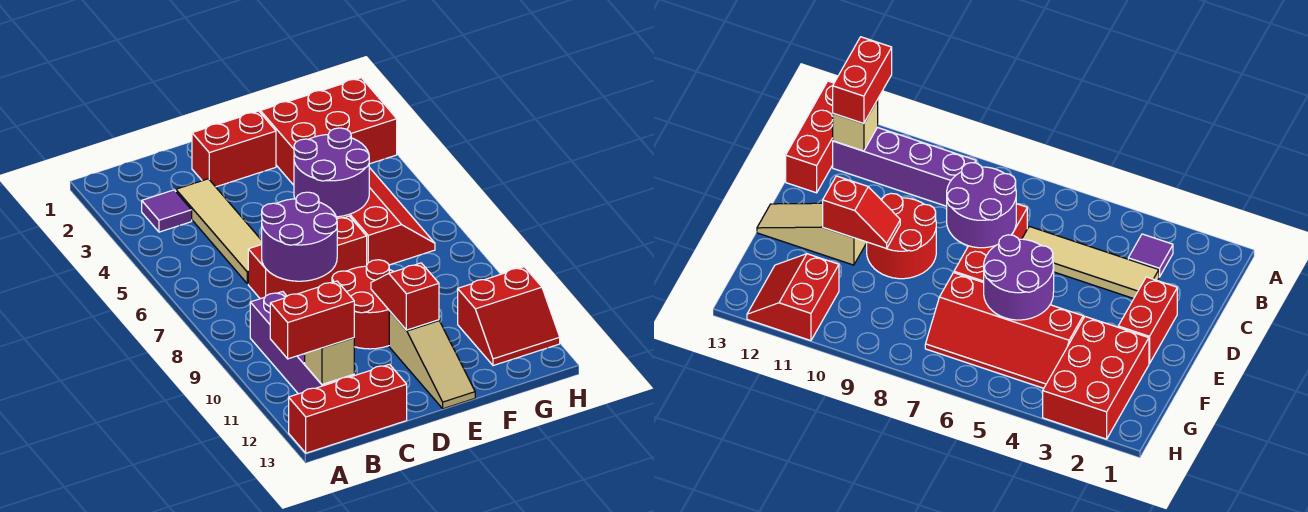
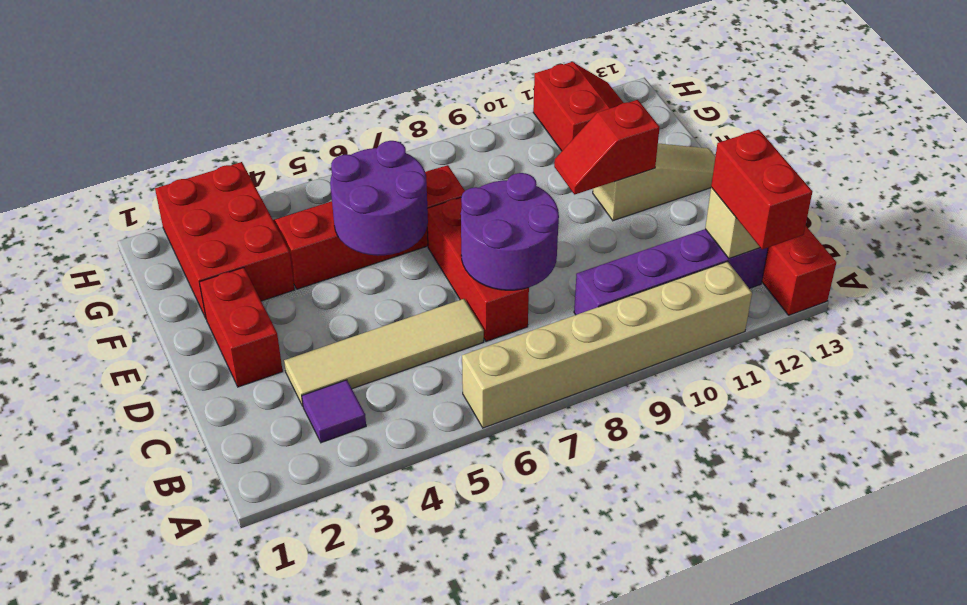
none -> tan 1x6 brick [462,261,752,428]
red 2x2 round brick [332,260,394,349] -> none

